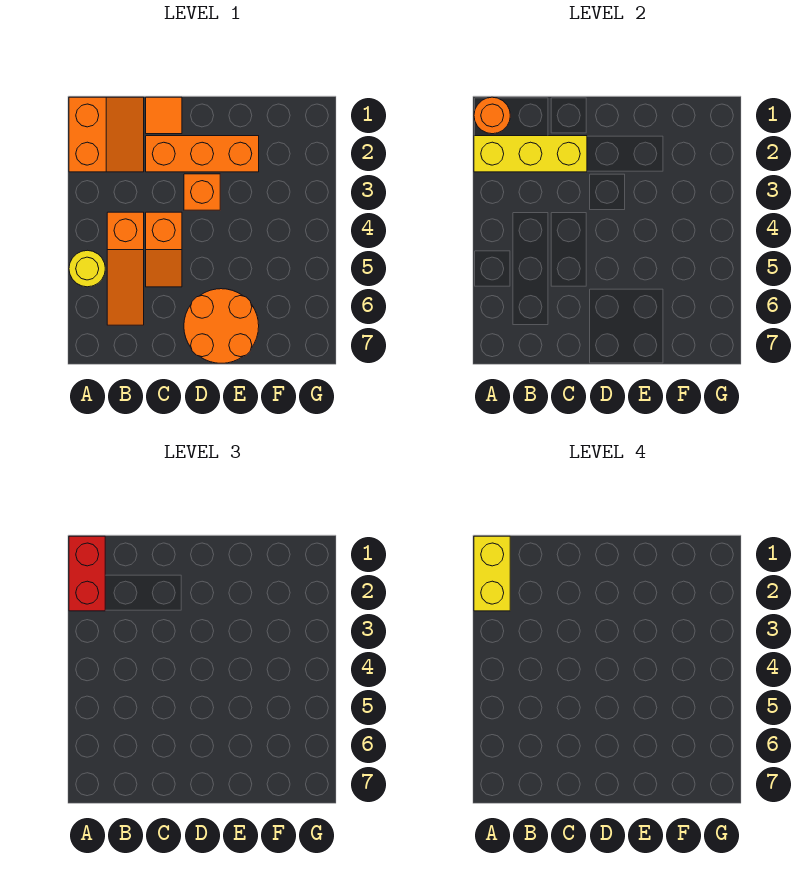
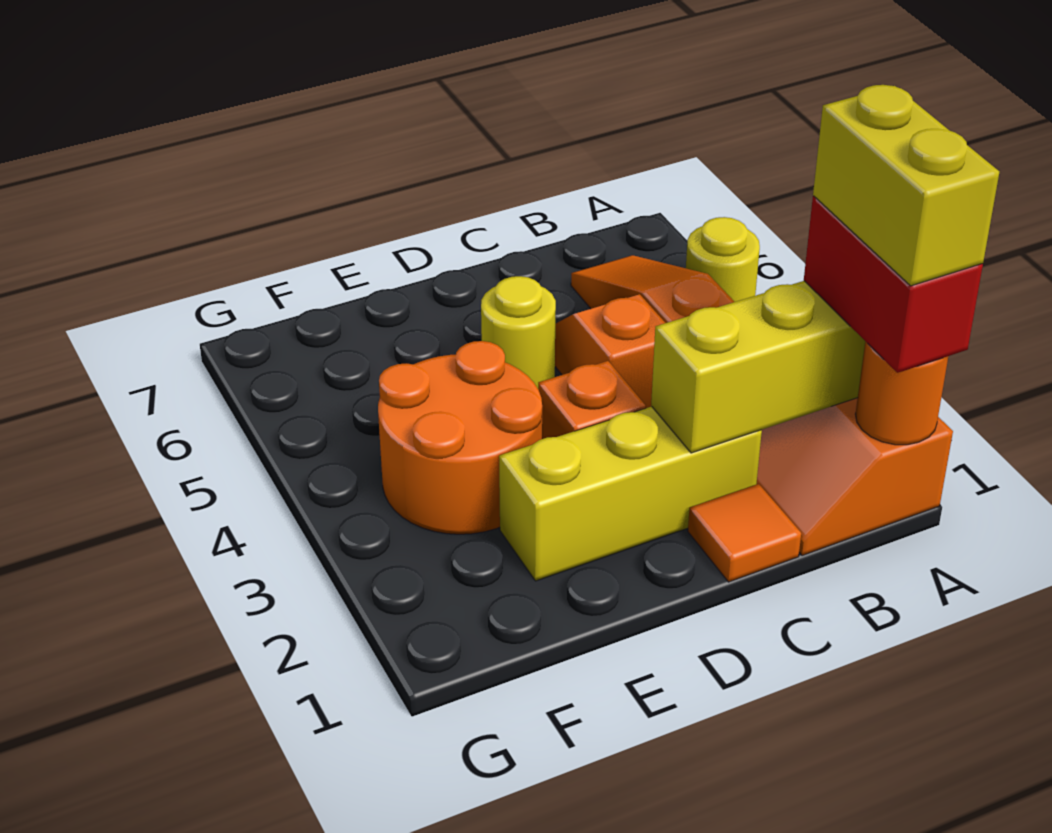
orange 1x3 brick [146,136,259,172] -> yellow 1x3 brick [499,407,762,581]
none -> yellow 1x1 round brick [481,276,556,388]
orange 2x2 round brick [184,289,259,363] -> orange 2x2 round brick moved to [378,341,542,534]

